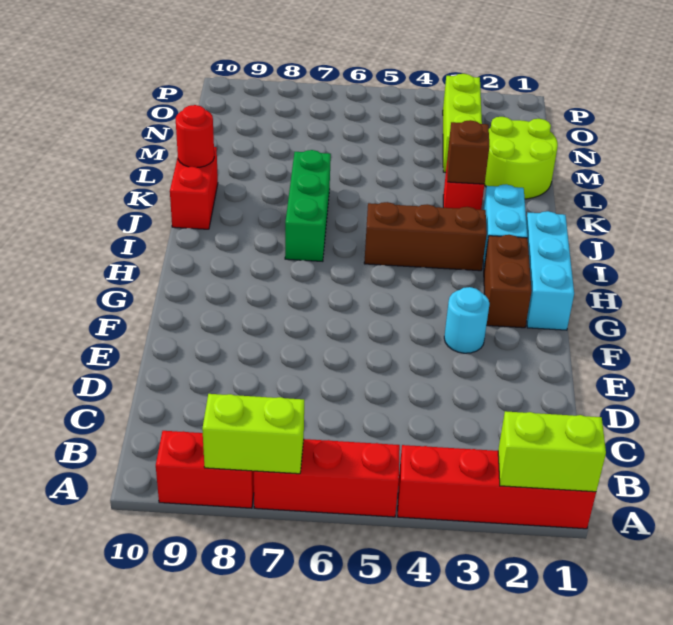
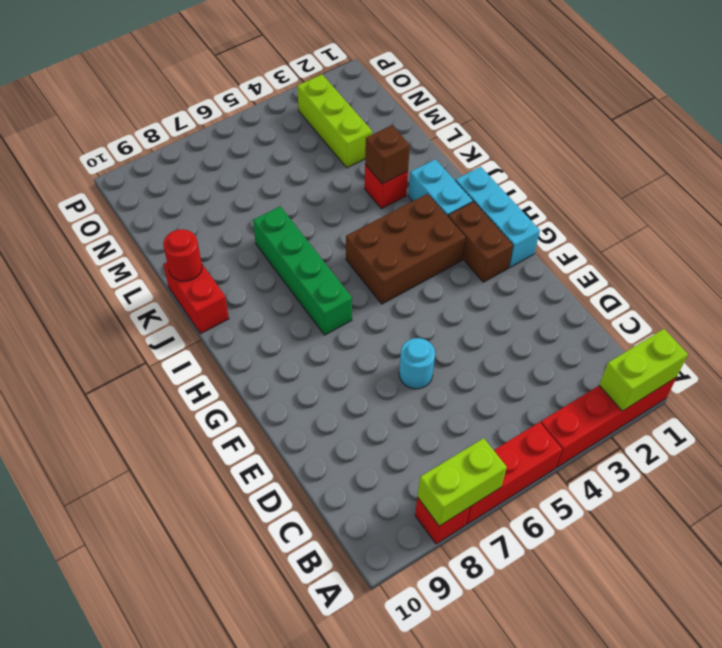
red 1x2 brick [156,431,254,508] -> red 1x1 brick [415,497,470,544]
cyan 1x1 round brick [444,287,490,353] -> cyan 1x1 round brick moved to [399,338,435,389]
brown 1x3 brick [364,202,487,271] -> brown 2x3 brick [346,194,466,304]
green 1x3 brick [285,150,331,261] -> green 1x4 brick [253,206,352,335]
lime 2x2 round brick [484,117,558,199] -> none

